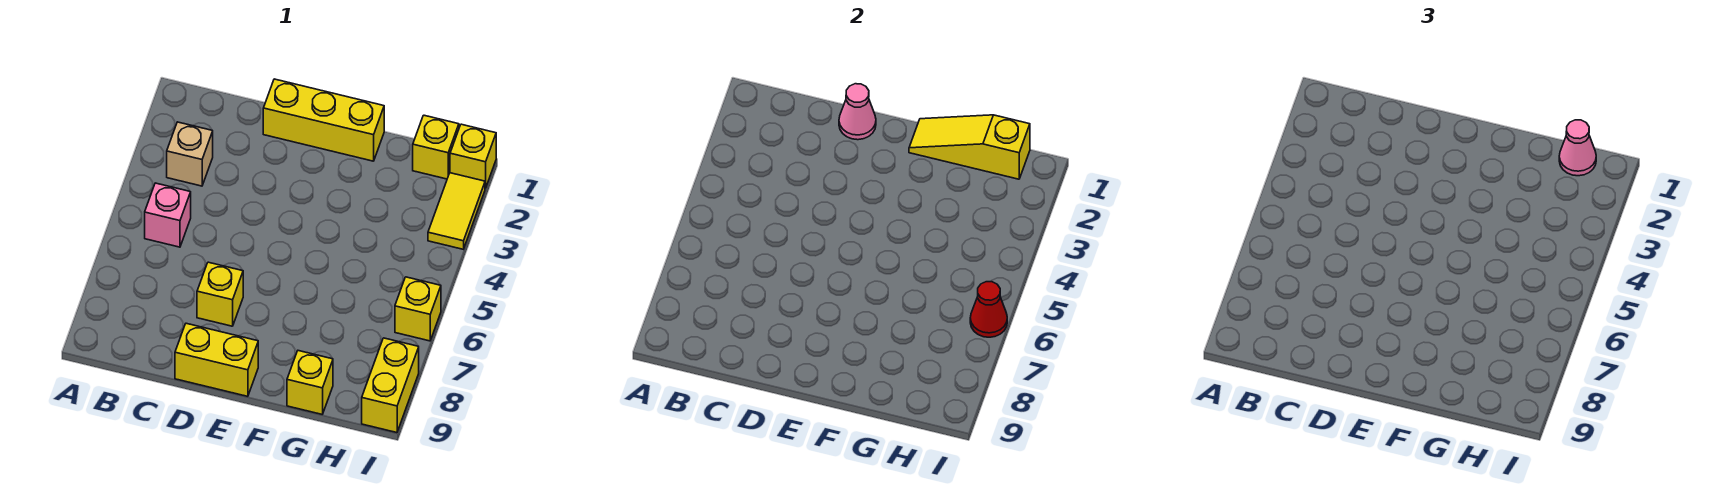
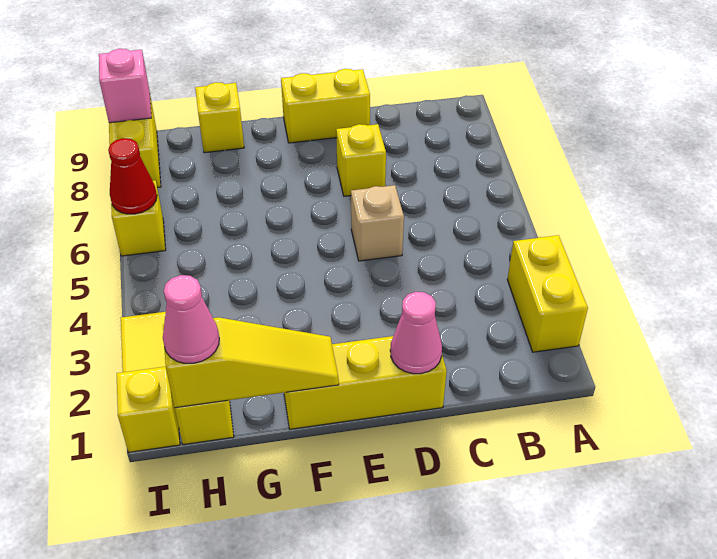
none -> yellow 1x2 brick [507,235,588,352]
tan 1x1 brick [167,122,213,186] -> tan 1x1 brick moved to [351,185,404,261]
pink 1x1 brick [145,183,191,247] -> pink 1x1 brick moved to [99,49,151,123]

